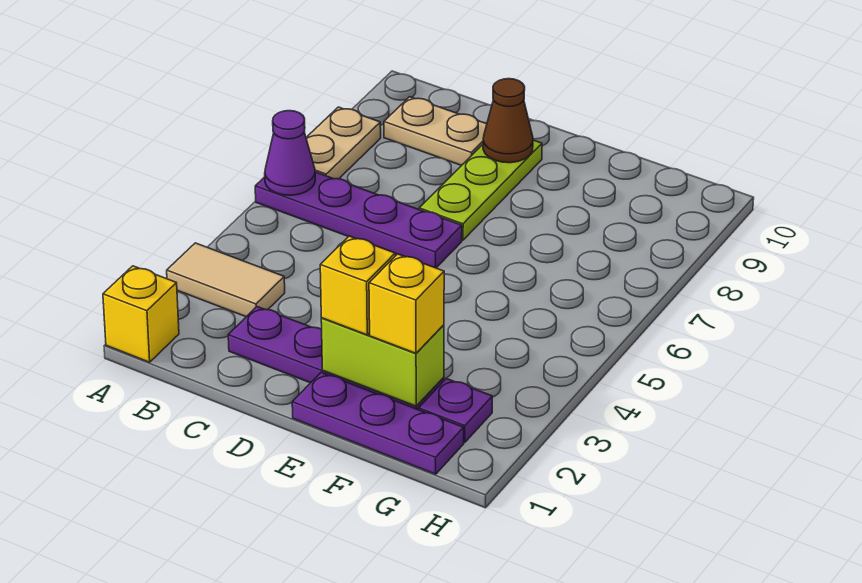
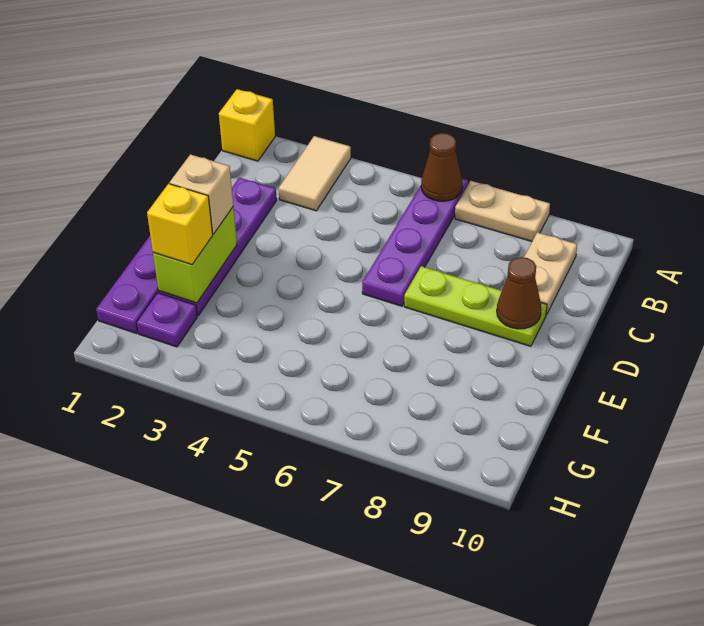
purple 1x1 cone [265,111,315,195] -> brown 1x1 cone [421,133,463,201]
yellow 1x1 brick [320,236,395,335] -> tan 1x1 brick [170,154,233,234]

